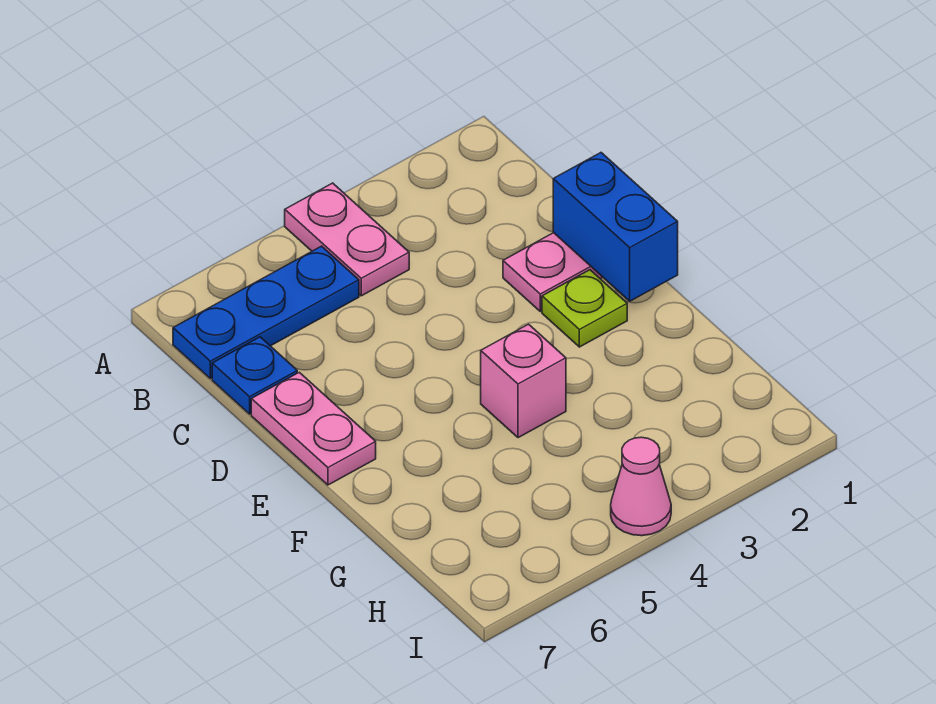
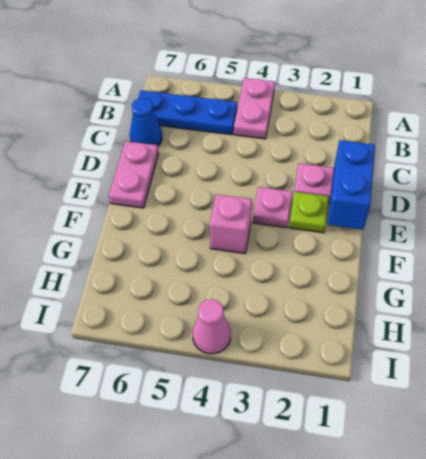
blue 1x1 plate [212,337,297,414] -> blue 1x1 cone [130,98,162,146]
none -> pink 1x1 plate [253,187,292,228]

